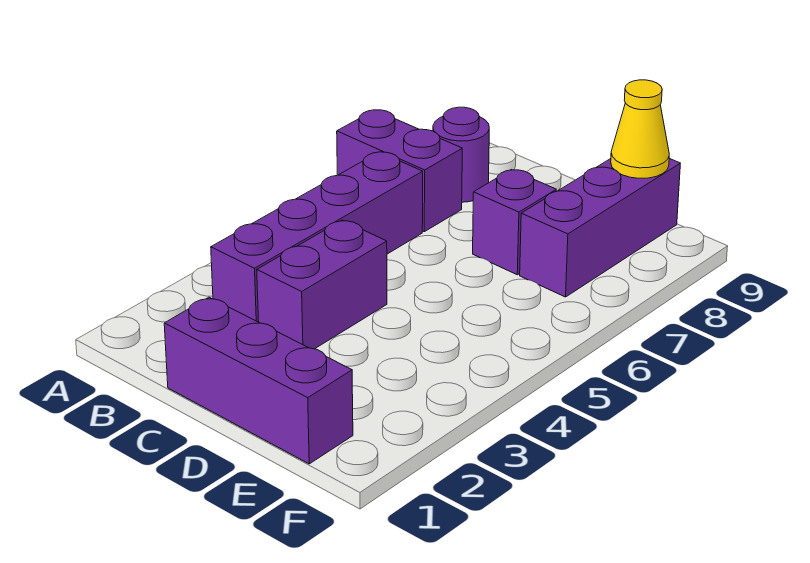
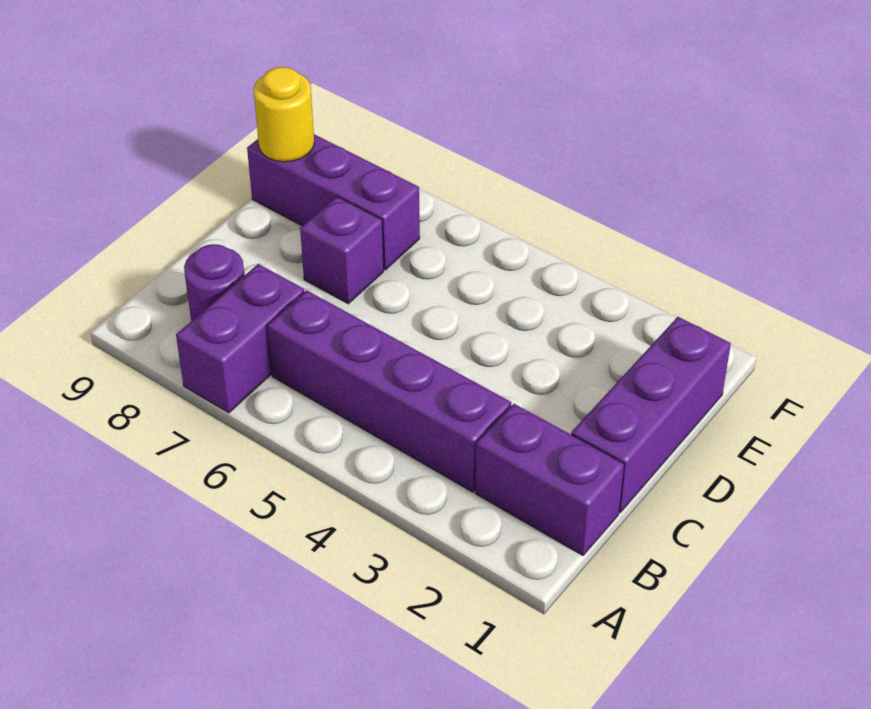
purple 1x2 brick [257,220,387,349] -> purple 1x2 brick moved to [475,404,624,555]
yellow 1x1 cone [611,80,669,178] -> yellow 1x1 round brick [253,67,314,162]

